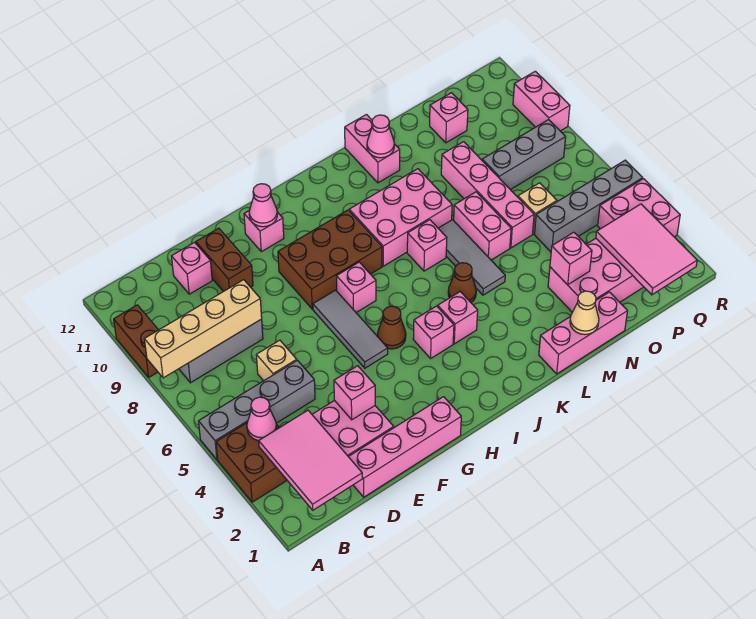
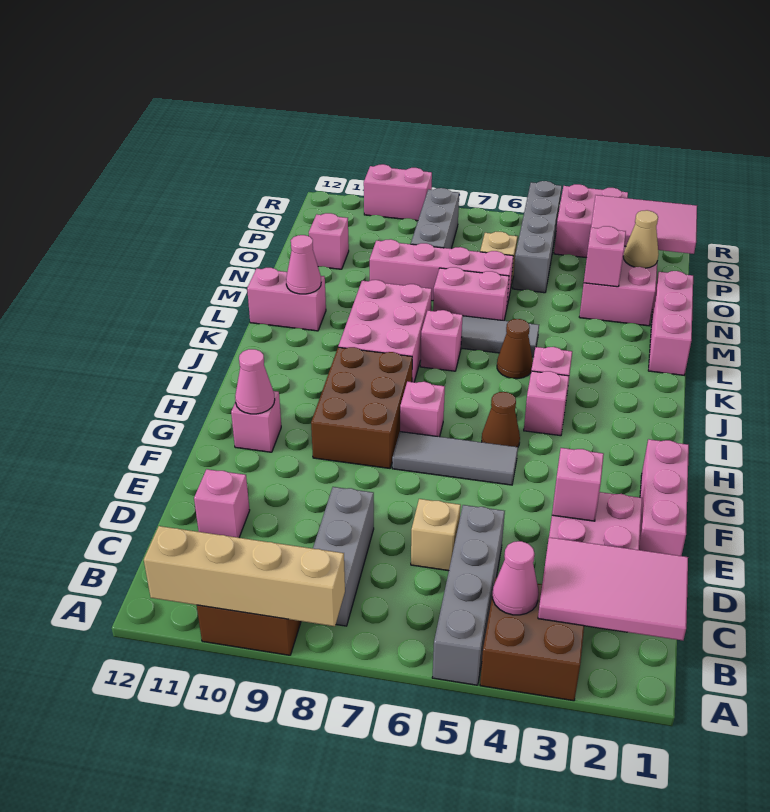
tan 1x4 brick [144,280,262,378] -> tan 1x4 brick turned to [144,526,345,626]
pink 1x4 brick [348,397,461,497] -> pink 1x3 brick [639,439,689,556]
brown 1x2 brick [196,228,253,292] -> none
tan 1x1 cone [570,291,599,334] -> tan 1x1 cone moved to [623,210,659,268]

